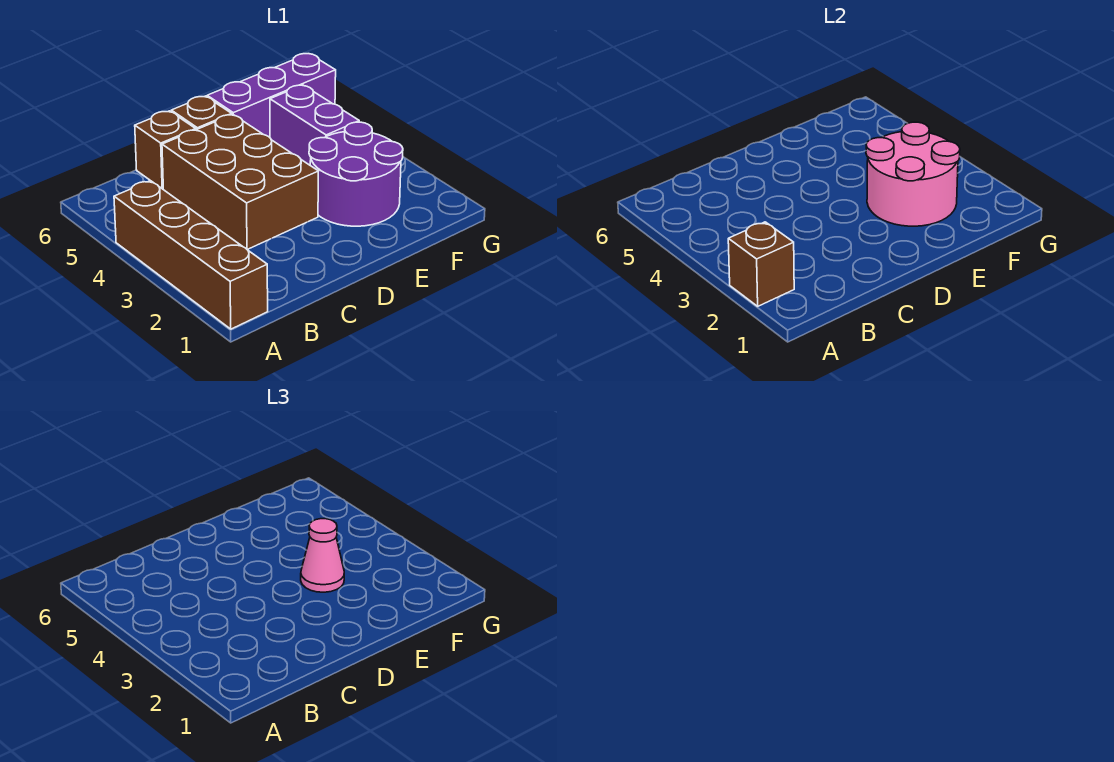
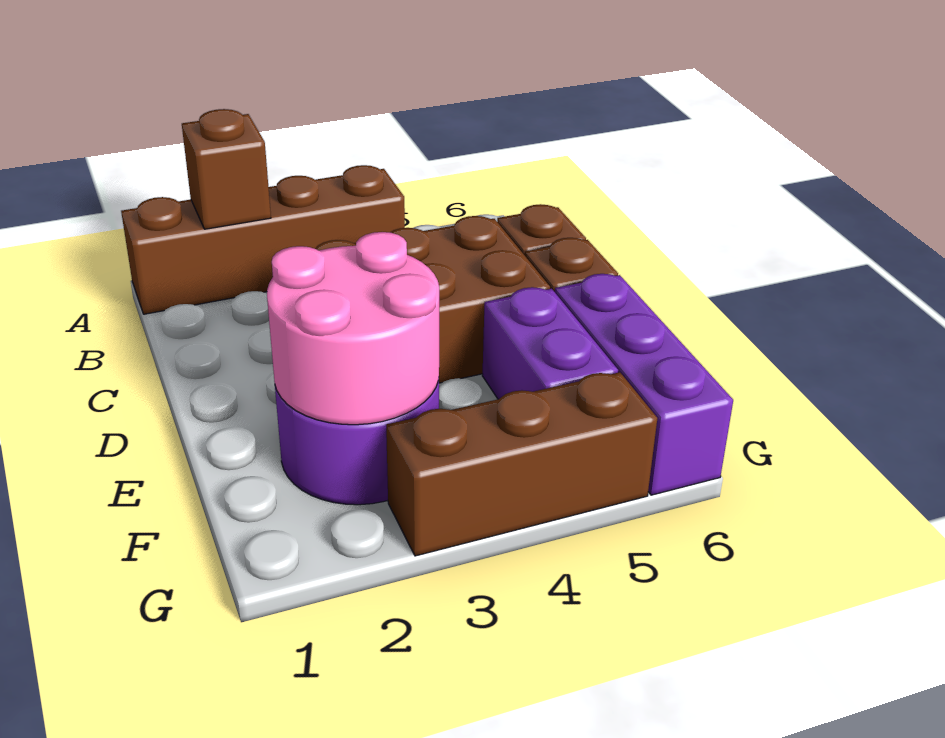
pink 1x1 cone [301,519,344,592] -> none
purple 1x2 brick [270,85,359,165] -> purple 1x2 brick turned to [482,287,618,399]
none -> brown 1x3 brick [386,372,657,556]

